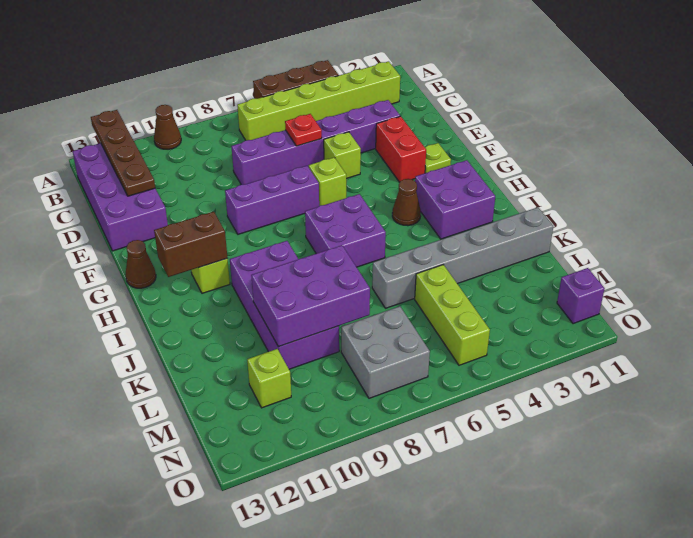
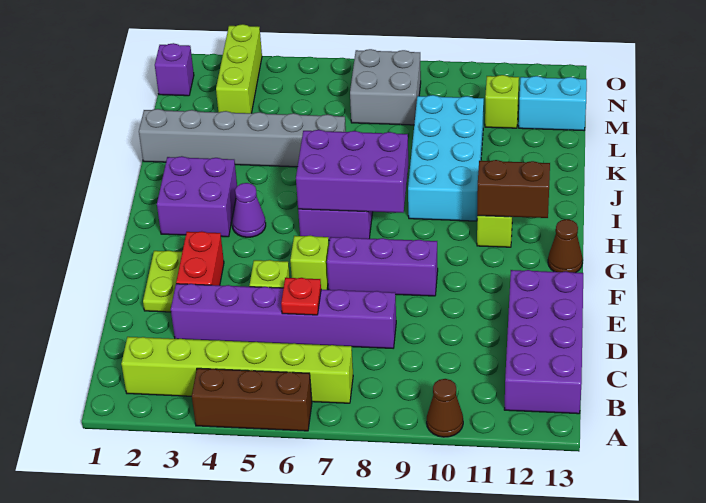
brown 1x4 plate [91,110,155,196] -> none
lime 1x1 plate [425,143,451,173] -> lime 1x2 plate [143,251,182,312]
brown 1x1 cone [392,179,421,226] -> purple 1x1 cone [232,183,266,237]
purple 2x4 brick [230,241,339,369] -> cyan 2x4 brick [408,95,484,221]
purple 2x3 brick [251,245,370,347] -> purple 2x3 brick moved to [296,130,408,213]
lime 1x3 brick [415,265,490,365] -> lime 1x3 brick moved to [216,24,262,113]
none -> cyan 1x2 brick [519,76,587,130]

